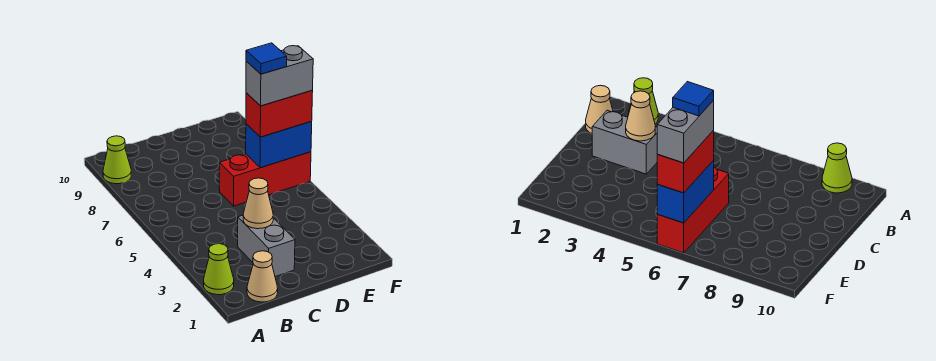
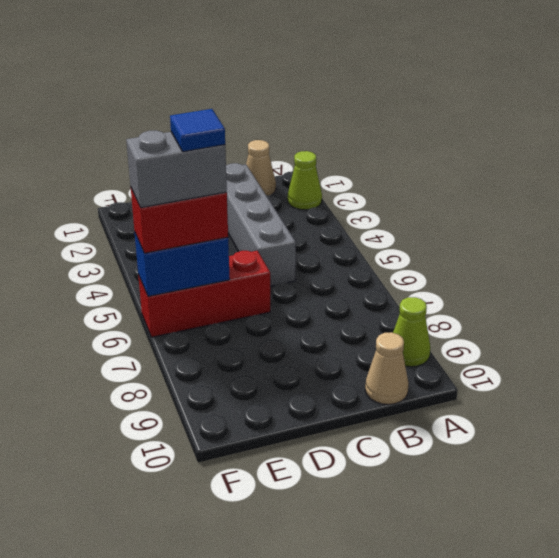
grey 1x2 brick [238,215,295,277] -> grey 1x4 brick [226,163,296,286]
tan 1x1 cone [243,178,273,229] -> tan 1x1 cone moved to [365,332,409,405]

